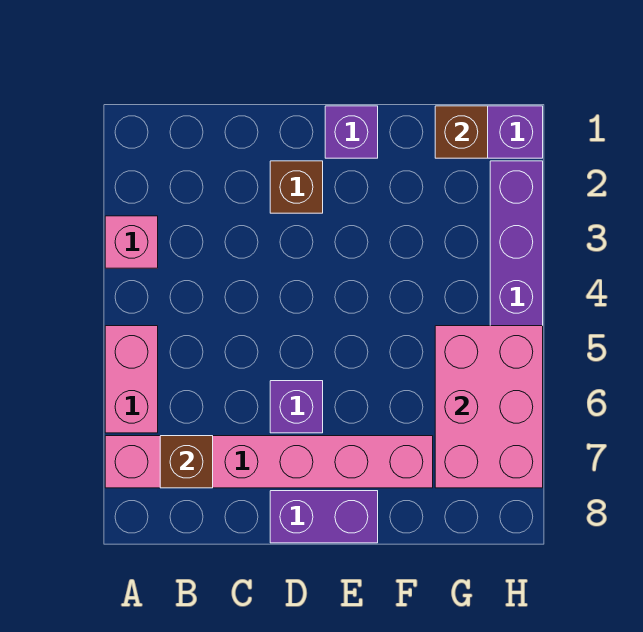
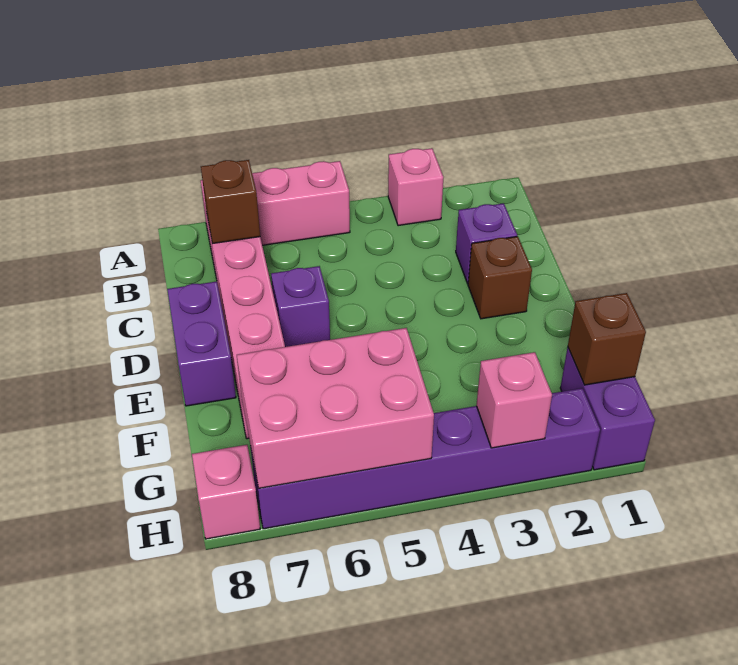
purple 1x1 brick [325,106,378,158] -> purple 1x1 brick moved to [456,203,517,284]
none -> pink 1x1 brick [476,352,552,448]
none -> pink 1x1 brick [192,445,260,539]

